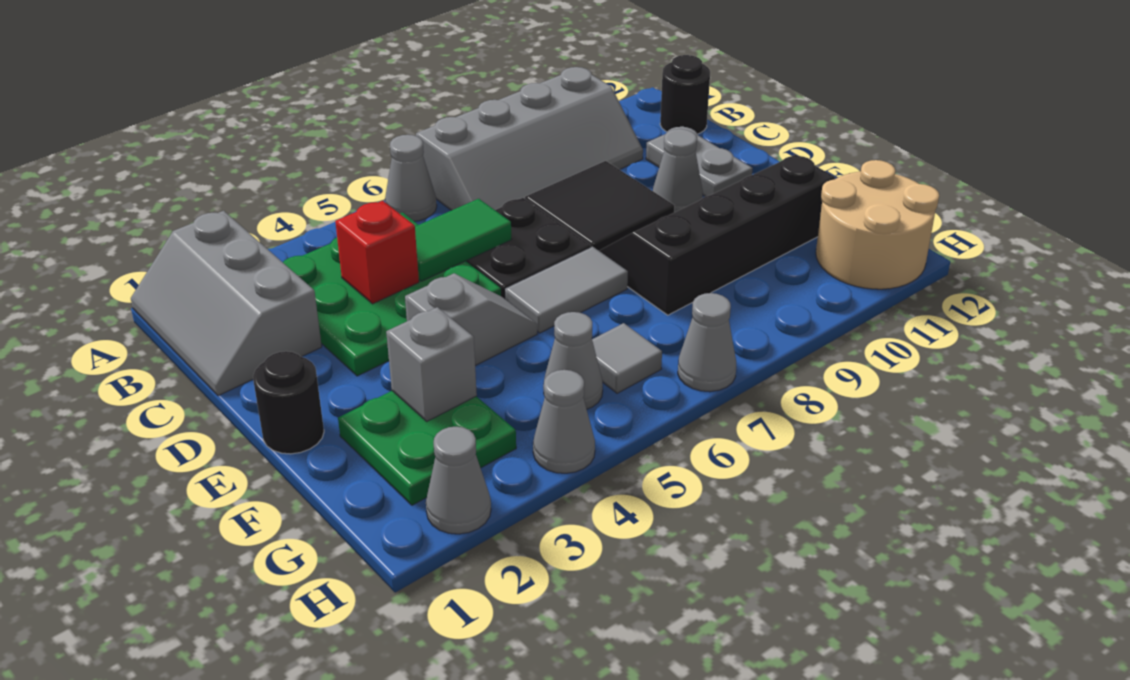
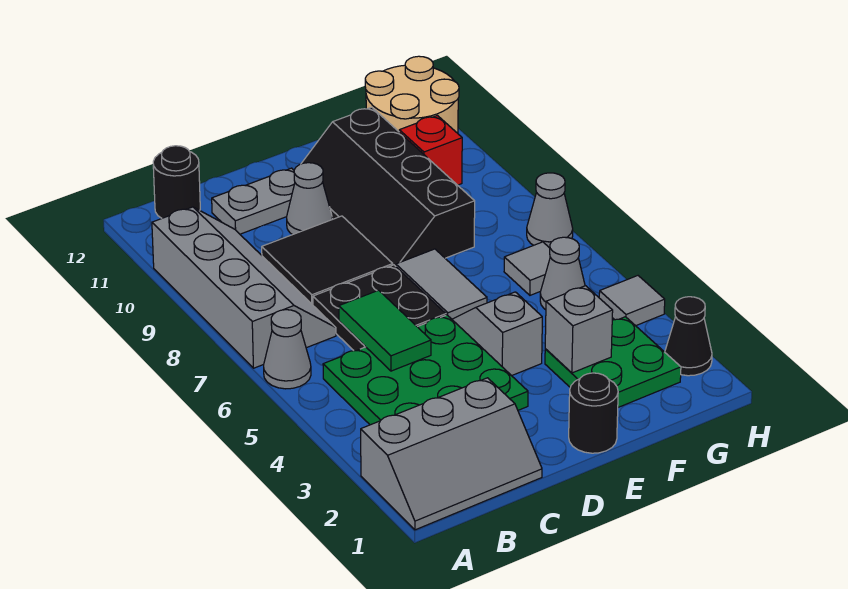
red 1x1 brick [335,201,419,304] -> red 1x1 brick moved to [399,116,462,185]
grey 1x1 cone [426,427,491,534] -> black 1x1 cone [665,297,712,376]
grey 1x1 cone [533,370,595,473] -> grey 1x1 tile [599,276,665,326]

